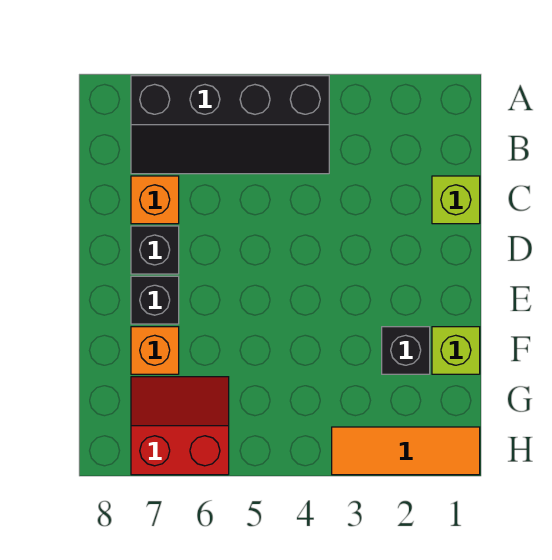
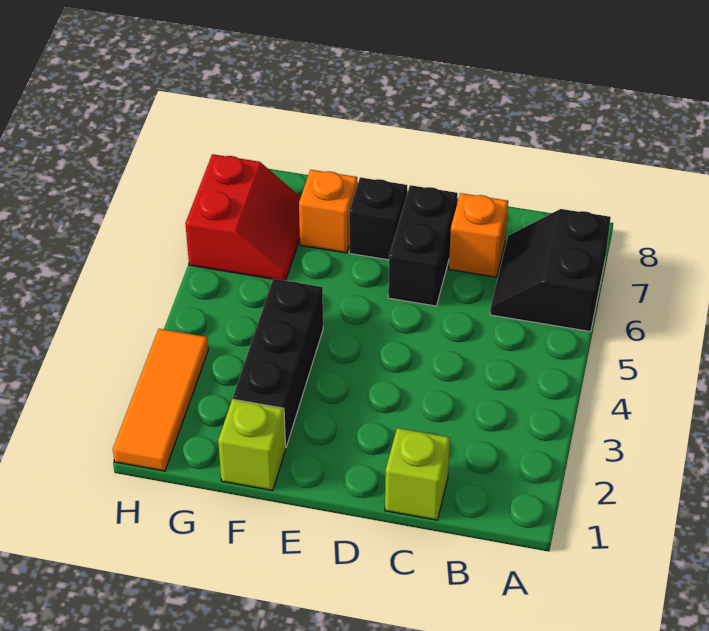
black 2x4 slope [131,76,329,174] -> black 2x2 slope [490,209,611,332]
black 1x1 brick [131,226,179,274] -> black 1x2 brick [388,185,458,306]
black 1x1 brick [382,327,430,374] -> black 1x3 brick [233,279,323,447]

